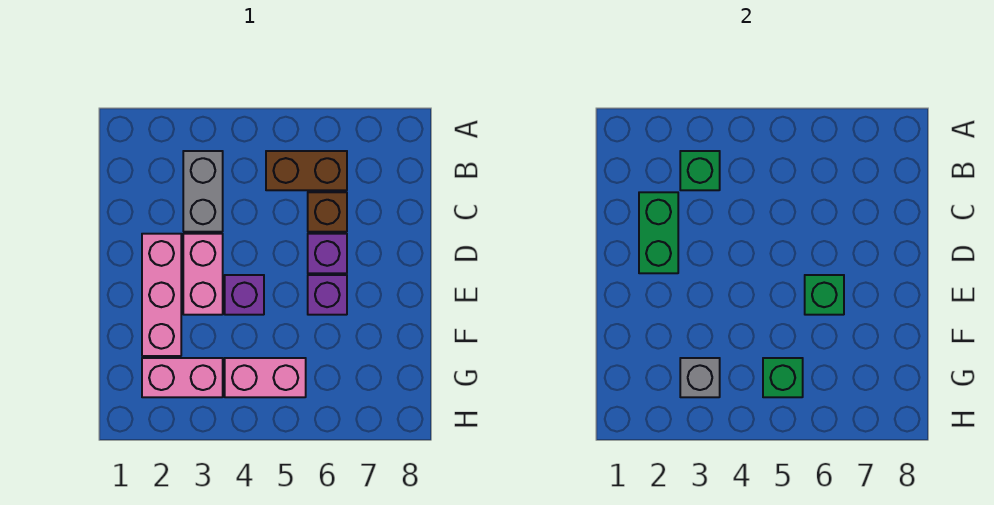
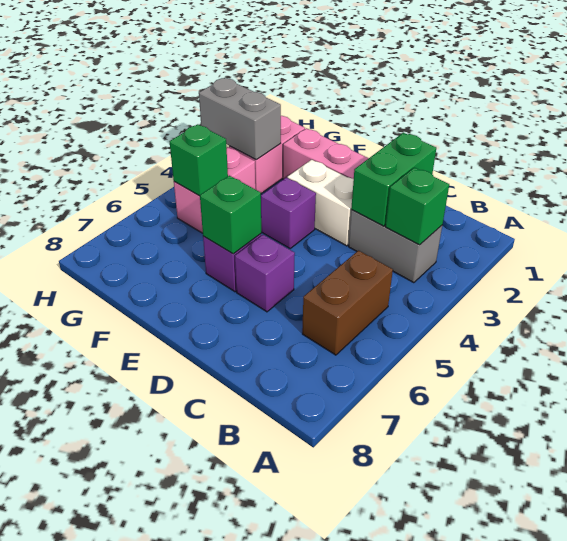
green 1x2 brick [639,192,678,273] -> green 1x2 brick turned to [351,133,436,226]
brown 1x1 brick [308,192,347,232] -> none
pink 1x2 brick [183,234,223,315] -> white 1x2 brick [287,160,354,246]
grey 1x1 brick [680,358,720,397] -> grey 1x2 brick [199,78,281,160]

